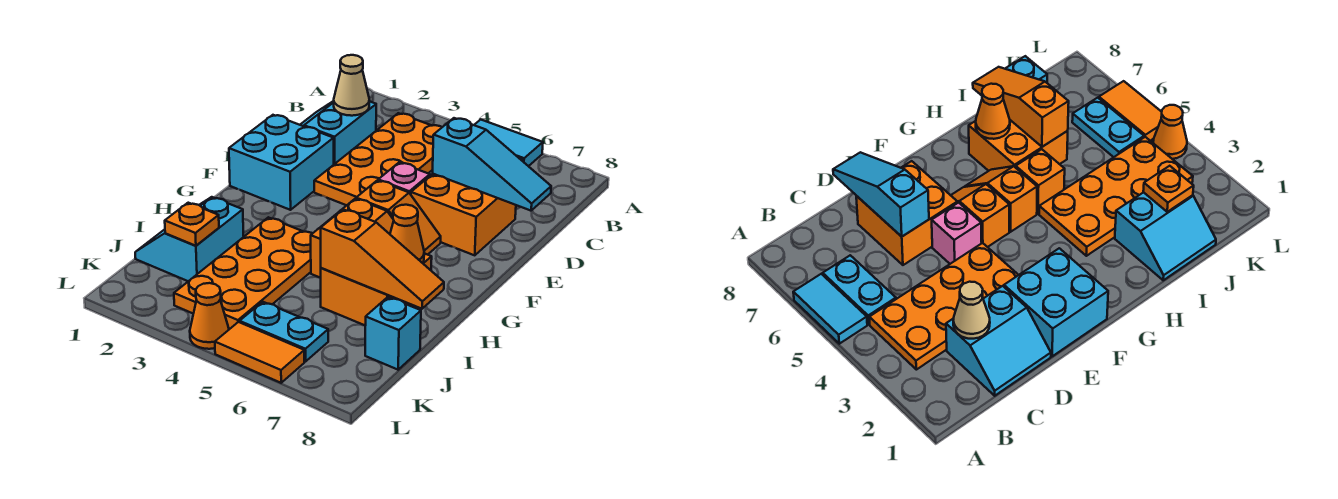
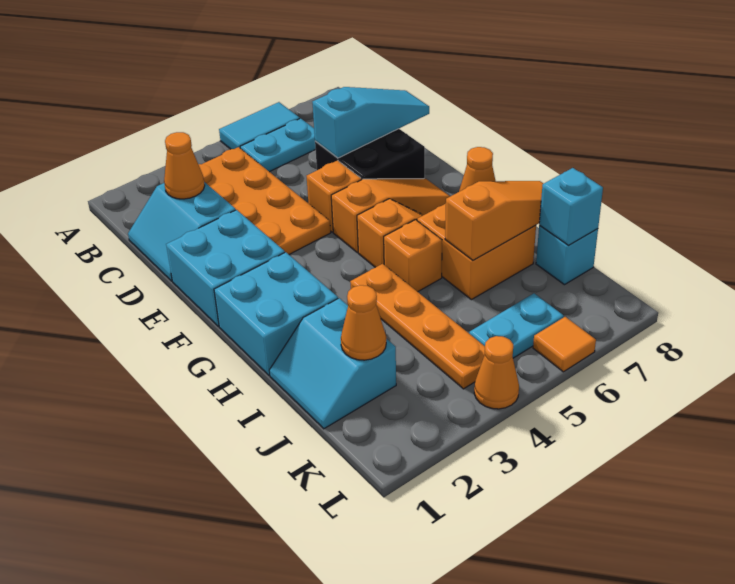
tan 1x1 cone [334,55,369,116] -> orange 1x1 cone [164,132,205,199]
orange 2x2 brick [411,174,516,255] -> black 2x2 brick [315,129,425,180]
pink 1x1 brick [378,163,430,194] -> orange 1x1 brick [307,160,361,232]
orange 1x2 slope [356,180,441,255] -> orange 1x3 slope [331,179,450,252]
none -> cyan 2x2 brick [214,252,338,375]
orange 2x4 plate [174,217,313,329] -> orange 1x4 plate [350,264,485,389]
orange 1x1 plate [165,203,219,246] -> orange 1x1 cone [341,285,386,360]
none -> cyan 1x1 brick [539,168,603,245]
orange 1x2 tile [215,322,304,383] -> orange 1x1 tile [533,317,596,372]

